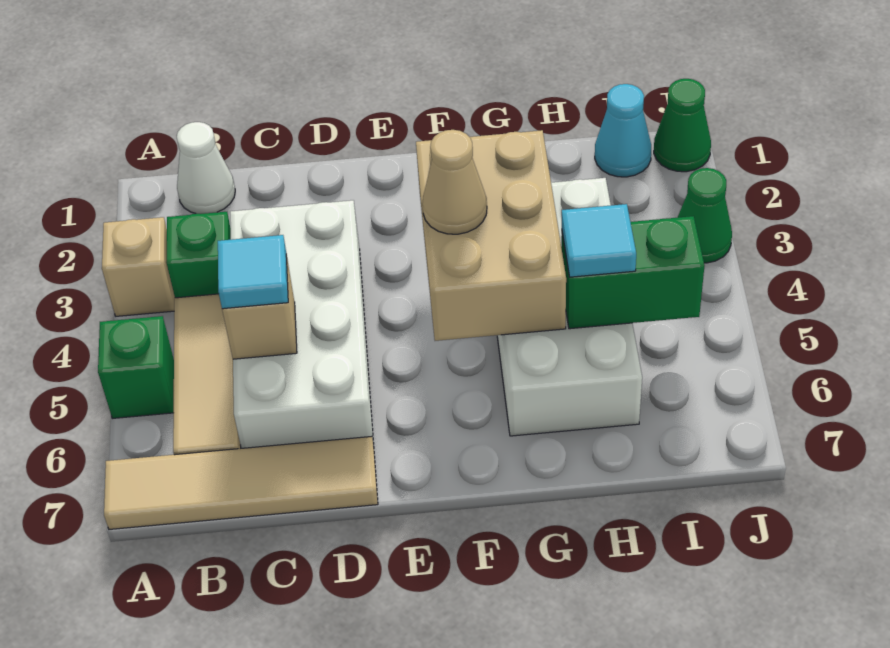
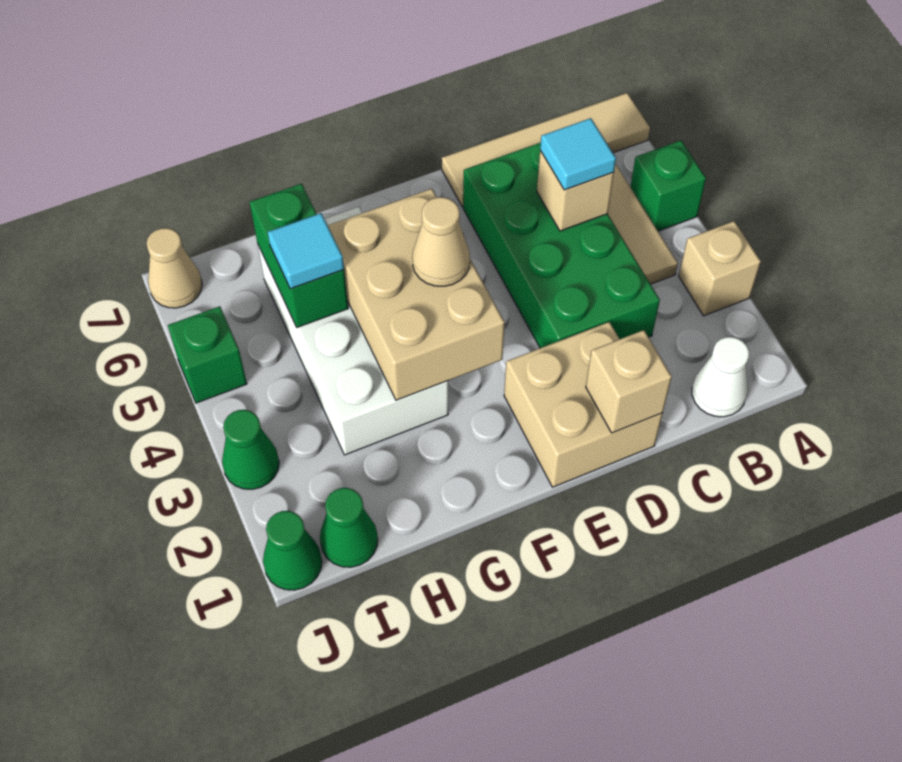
green 1x1 brick [166,212,231,298] -> green 1x1 brick moved to [168,306,247,403]
white 2x4 brick [230,200,374,448] -> green 2x4 brick [463,143,660,348]
none -> tan 2x2 brick [504,322,663,487]
none -> tan 1x1 brick [586,330,672,433]
green 1x2 brick [561,216,704,329] -> green 1x2 brick turned to [250,184,348,327]
cyan 1x1 cone [595,84,651,177] -> green 1x1 cone [320,488,378,567]
none -> tan 1x1 cone [147,228,202,308]

